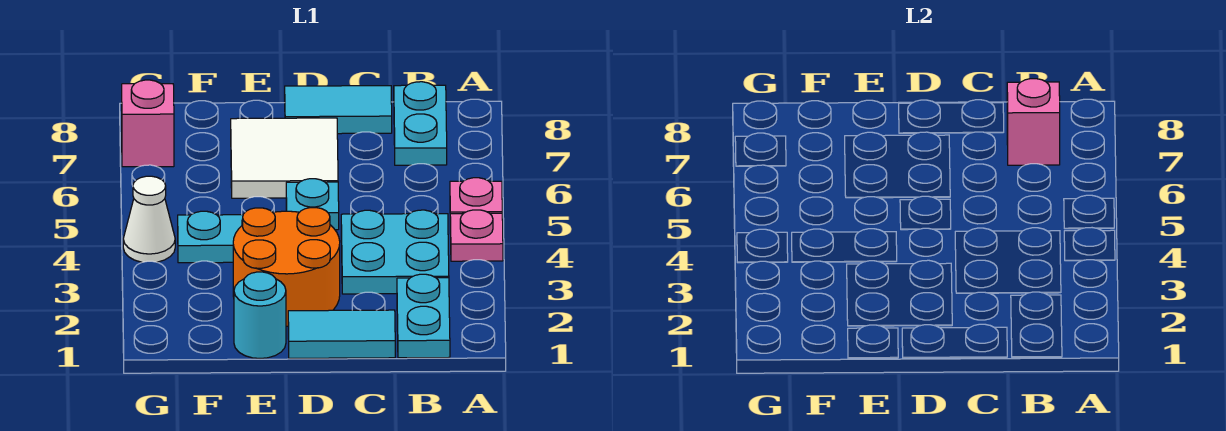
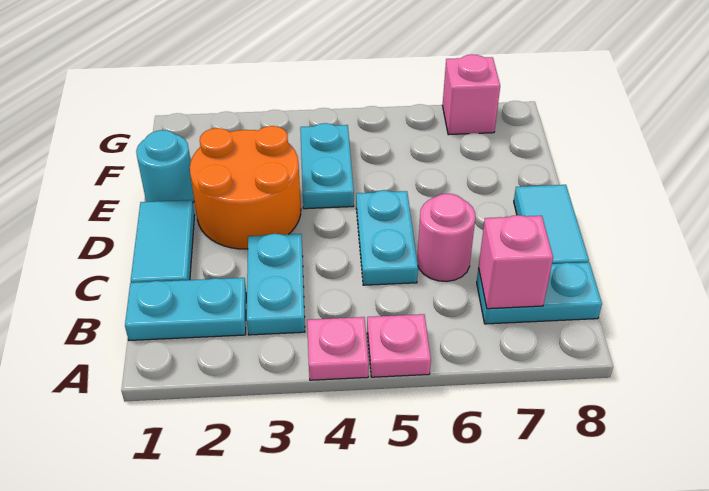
cyan 2x2 plate [341,210,449,294] -> cyan 1x2 plate [247,234,305,335]
none -> pink 1x1 round brick [417,194,475,281]
cyan 1x1 plate [286,179,339,230] -> cyan 1x2 plate [356,190,418,285]
white 2x2 tile [231,118,338,198] -> none
white 1x1 cone [123,176,175,262] -> none

